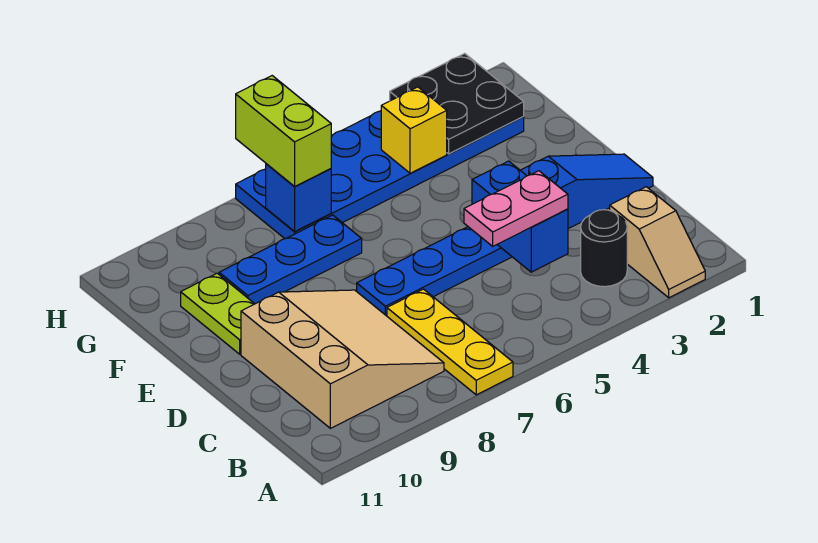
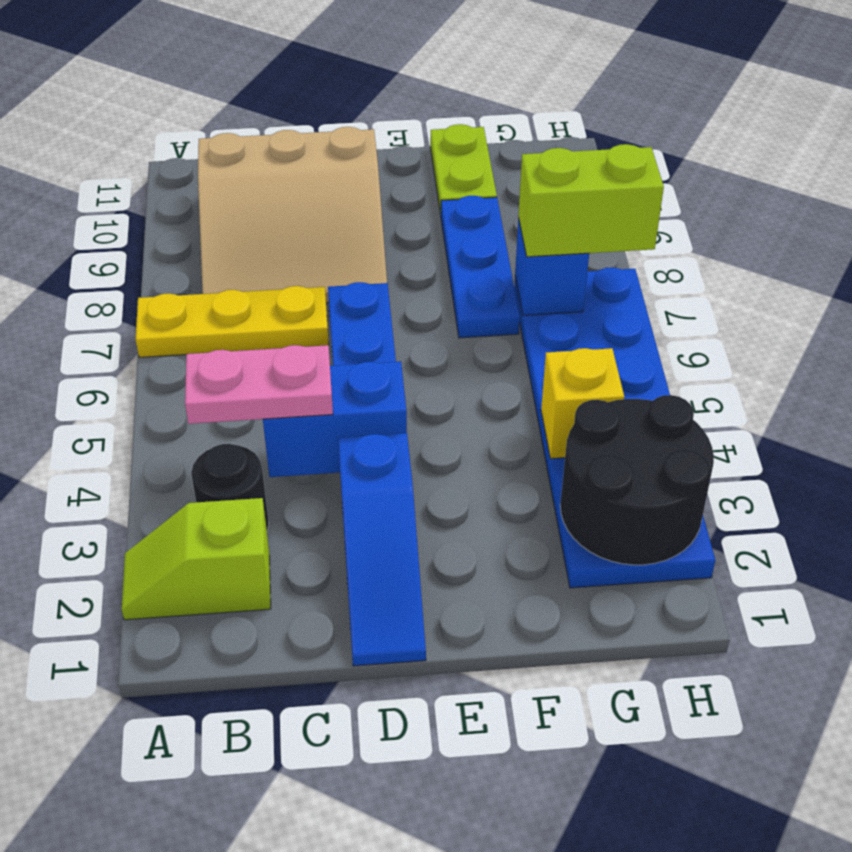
tan 1x2 slope [610,187,705,298] -> lime 1x2 slope [122,498,271,620]
pink 1x2 plate [464,171,568,246] -> pink 1x2 plate turned to [185,345,333,424]
lime 1x2 plate [181,273,254,354] -> lime 1x2 plate turned to [430,124,497,215]
black 2x2 plate [390,54,524,154] -> black 2x2 round brick [560,395,714,565]

